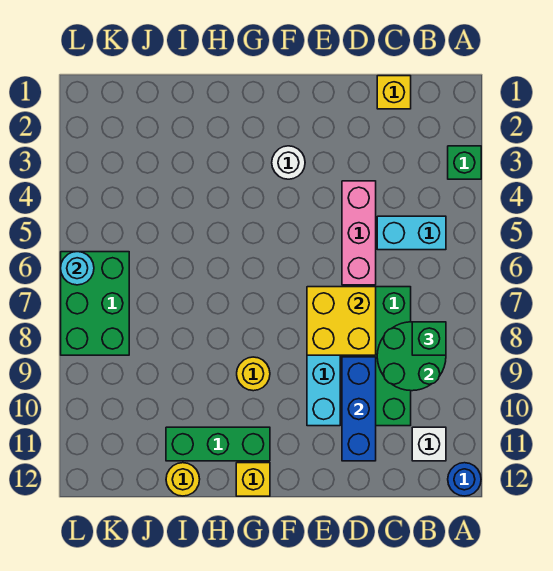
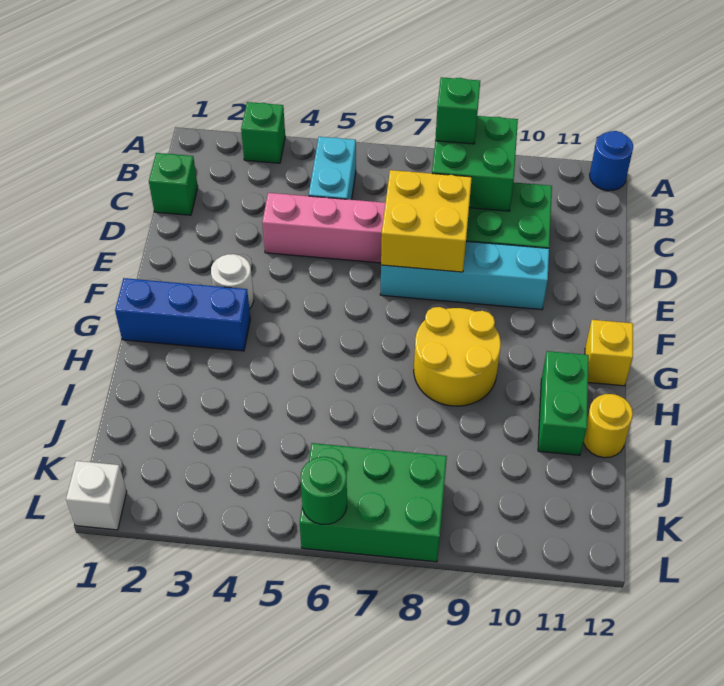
green 2x2 round brick [377,322,446,391] -> green 2x2 brick [432,116,518,211]
white 1x1 brick [412,427,446,461] -> white 1x1 brick moved to [66,461,127,530]
yellow 1x1 brick [377,76,411,109] -> green 1x1 brick [149,153,198,215]
blue 1x3 brick [342,357,376,461] -> blue 1x3 brick moved to [115,278,250,351]
yellow 1x1 round brick [237,357,270,391] -> yellow 2x2 round brick [414,307,501,406]
green 1x3 brick [166,427,270,461] -> green 1x2 brick [538,351,589,455]
cyan 1x1 round brick [61,252,94,285] -> green 1x1 round brick [301,457,347,525]

